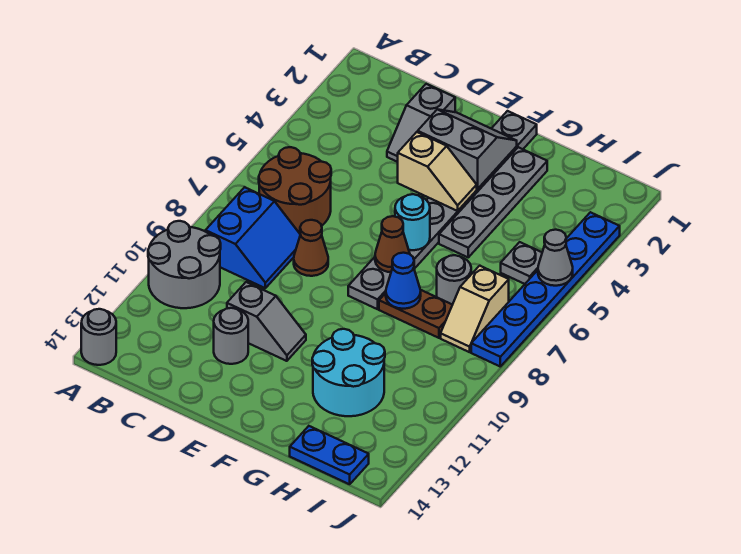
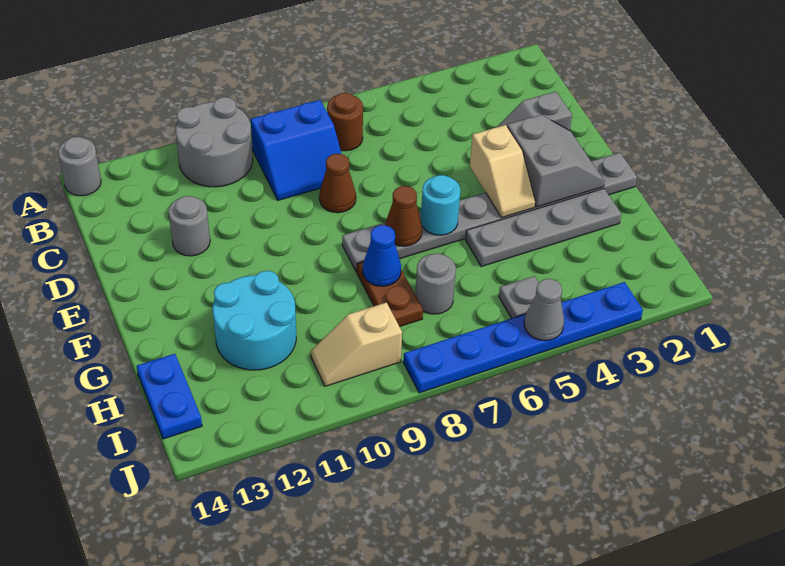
brown 2x2 round brick [259,147,331,233] -> brown 1x1 round brick [327,93,363,151]
grey 1x2 slope [227,282,306,361] -> none
tan 1x2 slope [441,266,509,352] -> tan 1x2 slope moved to [311,302,402,386]

